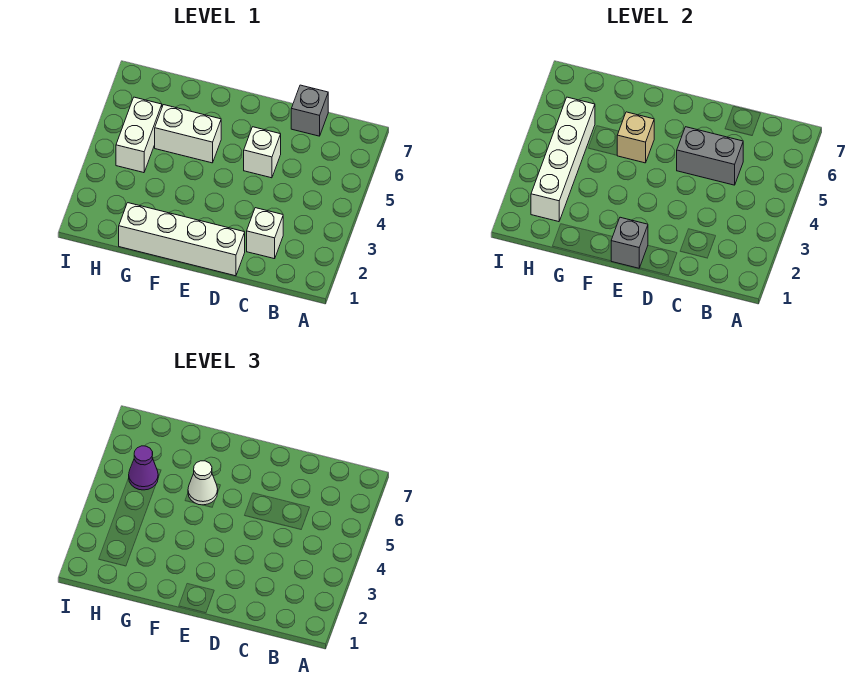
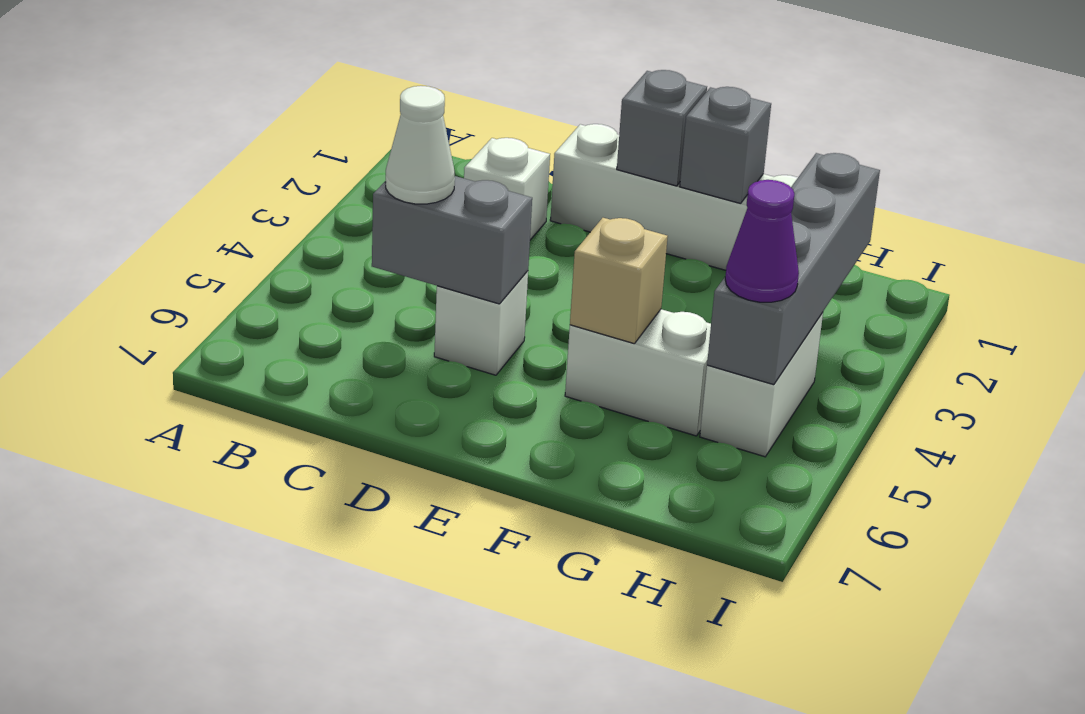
grey 1x1 brick [291,85,328,136] -> grey 1x1 brick moved to [680,87,771,204]
white 1x1 cone [188,461,218,505] -> white 1x1 cone moved to [385,86,455,204]
white 1x4 brick [531,97,595,222] -> grey 1x4 brick [707,153,880,385]

